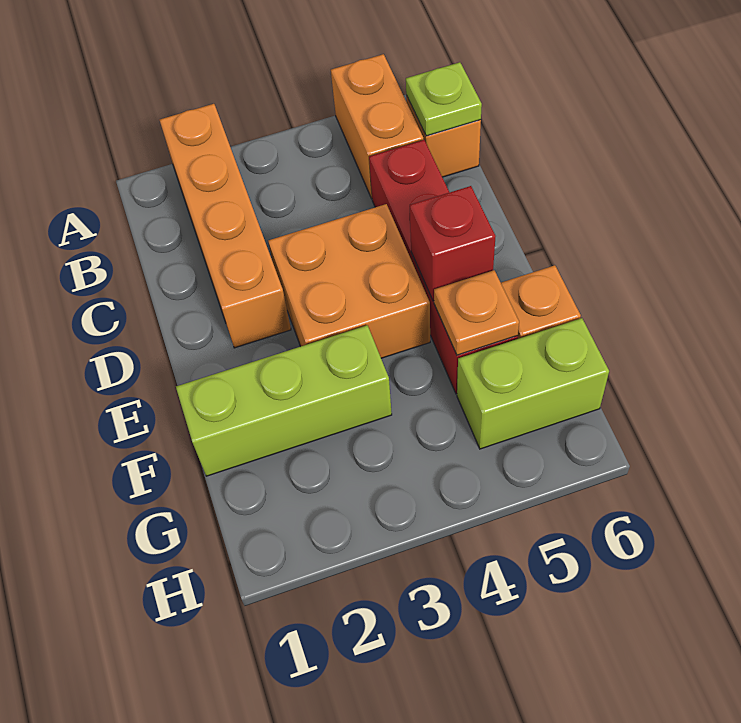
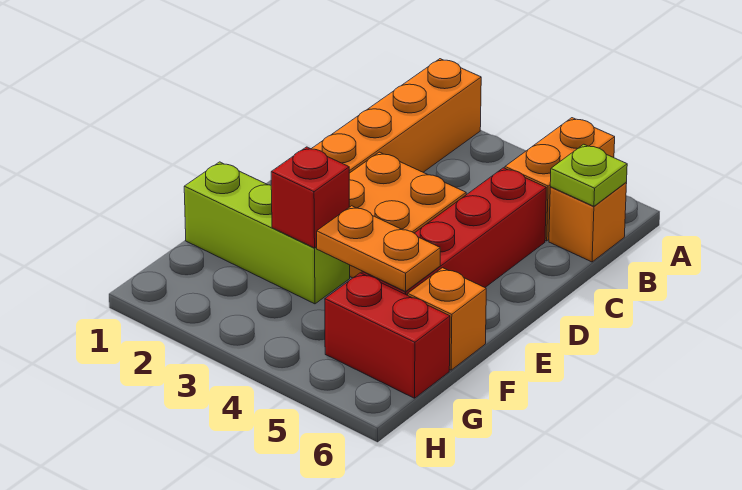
red 1x1 brick [409,186,496,301] -> red 1x1 brick moved to [271,147,349,248]
orange 1x1 plate [434,270,519,355] -> orange 1x2 plate [317,206,440,292]
lime 1x2 brick [457,318,609,449] -> red 1x2 brick [325,273,450,398]

